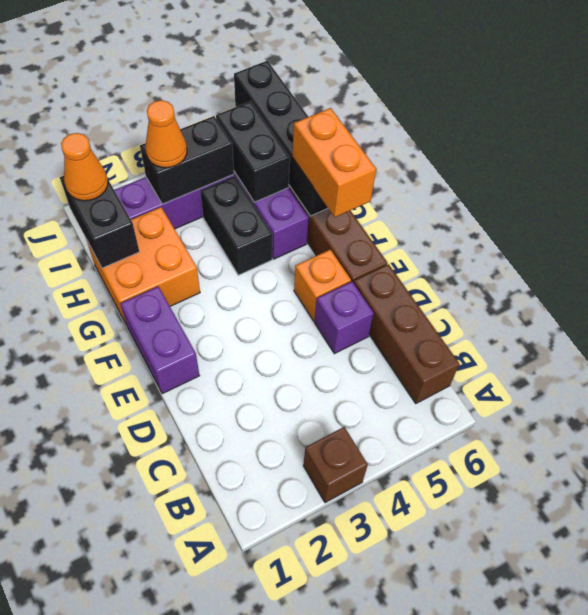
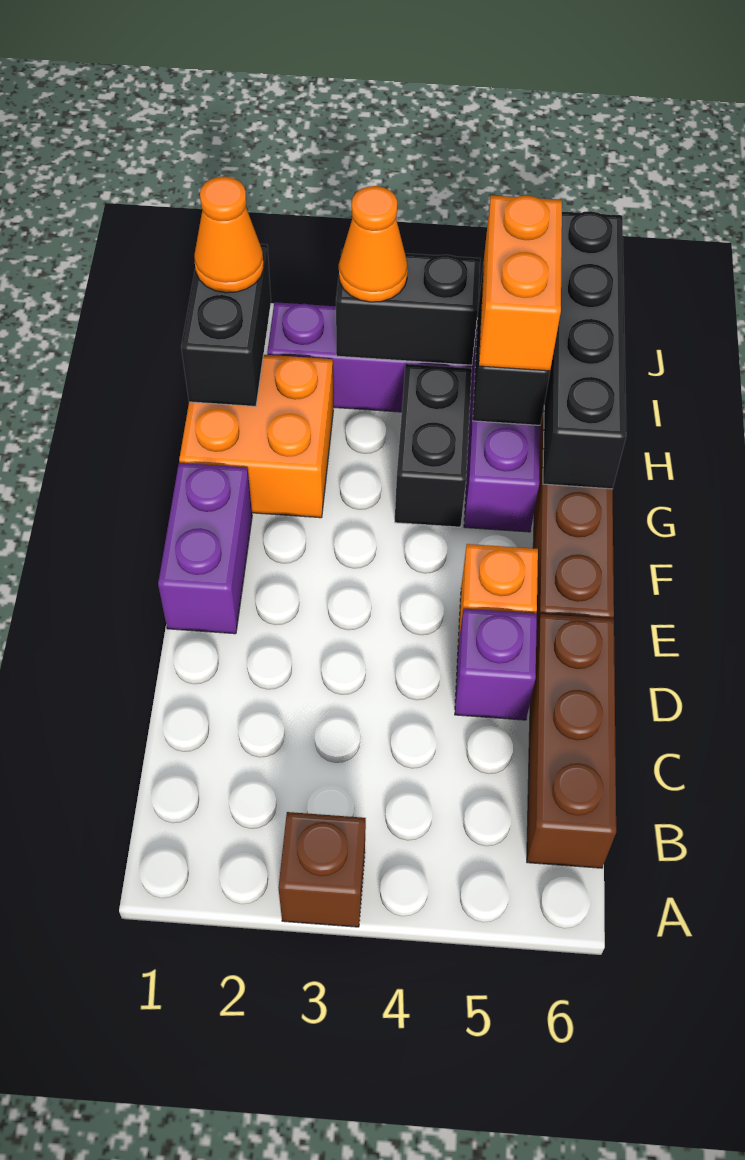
orange 1x2 brick [293,108,376,217] -> orange 1x2 brick moved to [479,195,562,371]

